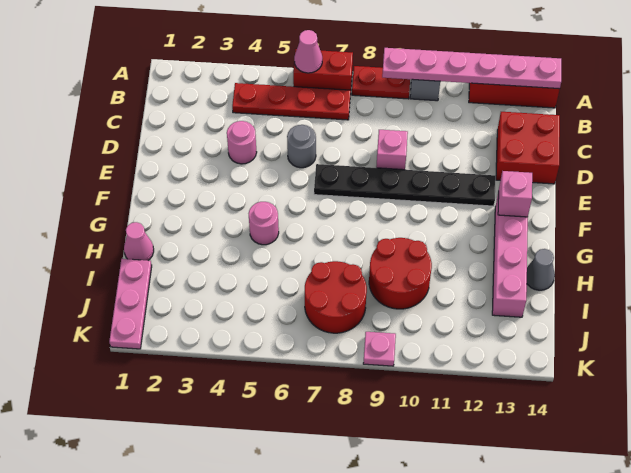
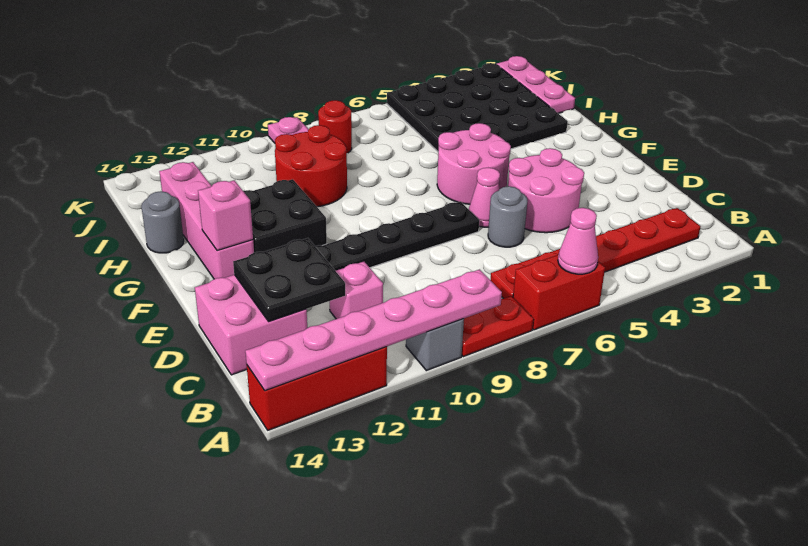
red 1x4 plate [232,83,351,120] -> red 1x6 plate [491,208,701,299]
none -> black 2x2 plate [233,238,345,322]
red 2x2 brick [496,112,560,184] -> pink 2x2 brick [195,275,307,375]
pink 1x1 round brick [227,121,257,164] -> pink 2x2 round brick [508,148,584,233]
pink 1x1 brick [376,130,408,170] -> pink 1x1 brick moved to [330,262,383,319]
none -> black 2x2 brick [243,179,327,252]
pink 1x1 round brick [249,202,279,245] -> pink 2x2 round brick [437,123,511,204]
pink 1x1 cone [124,222,154,260] -> pink 1x1 cone moved to [469,168,500,227]
none -> black 4x4 plate [387,63,568,151]
grey 1x1 cone [527,249,555,290] -> grey 1x1 round brick [141,191,184,253]
red 2x2 round brick [305,261,367,333] -> red 1x1 round brick [318,100,352,153]

